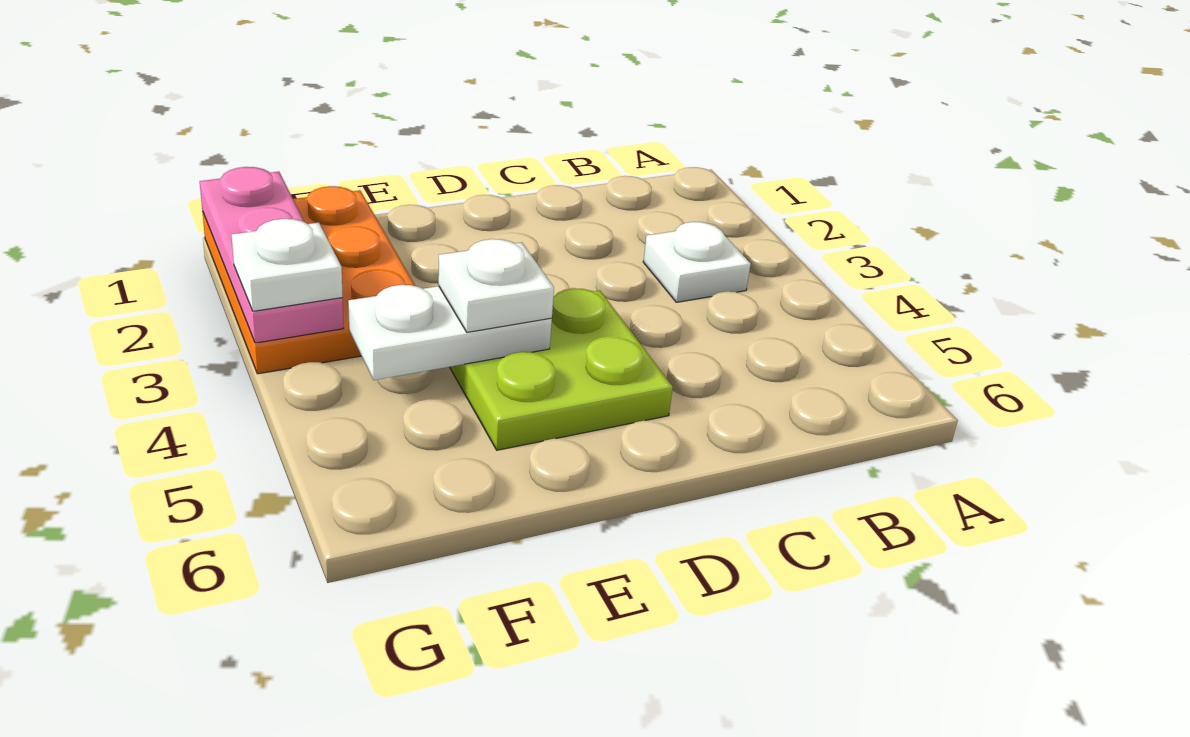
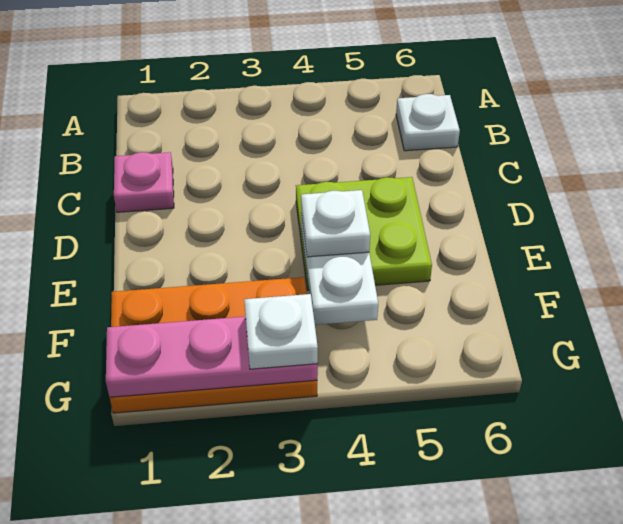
white 1x1 plate [643,222,751,302] -> white 1x1 plate moved to [396,94,460,151]
none -> pink 1x1 plate [114,152,174,212]

